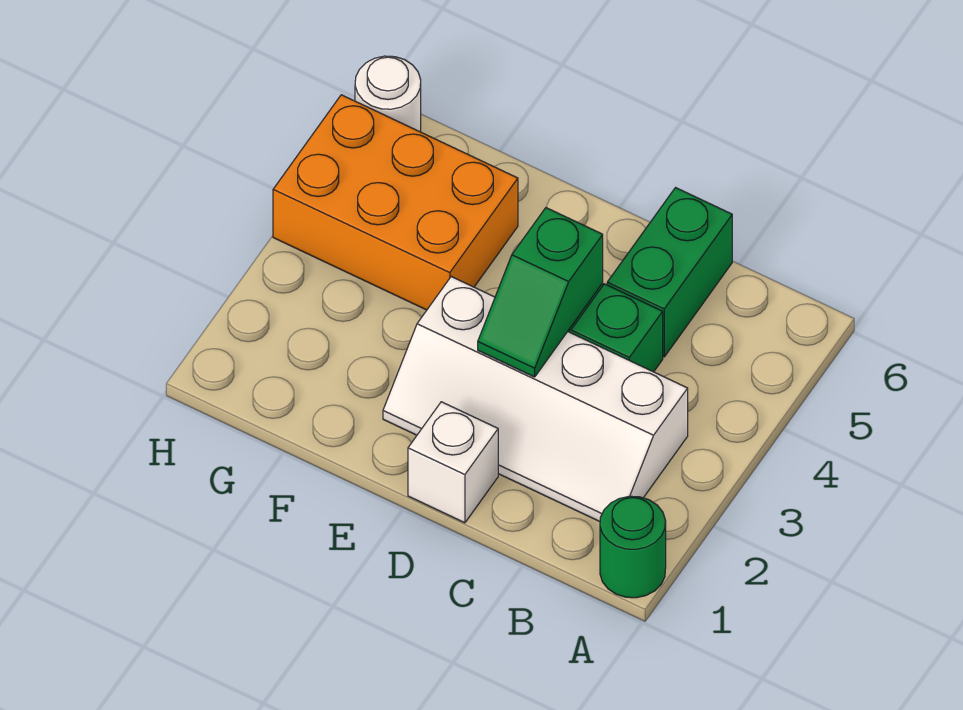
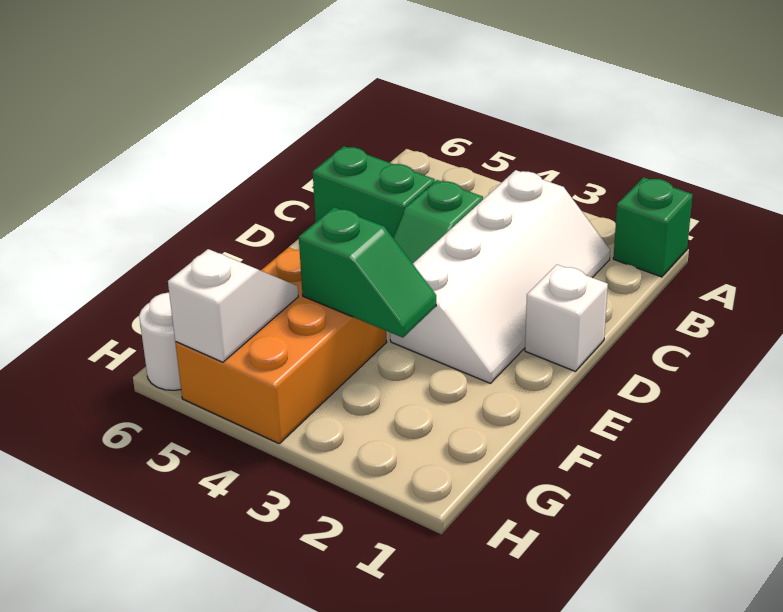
green 1x1 round brick [600,496,666,598] -> green 1x1 brick [613,177,693,277]
green 1x2 slope [478,208,603,377] -> green 1x2 slope moved to [299,207,436,338]
none -> white 1x2 slope [168,249,298,362]

